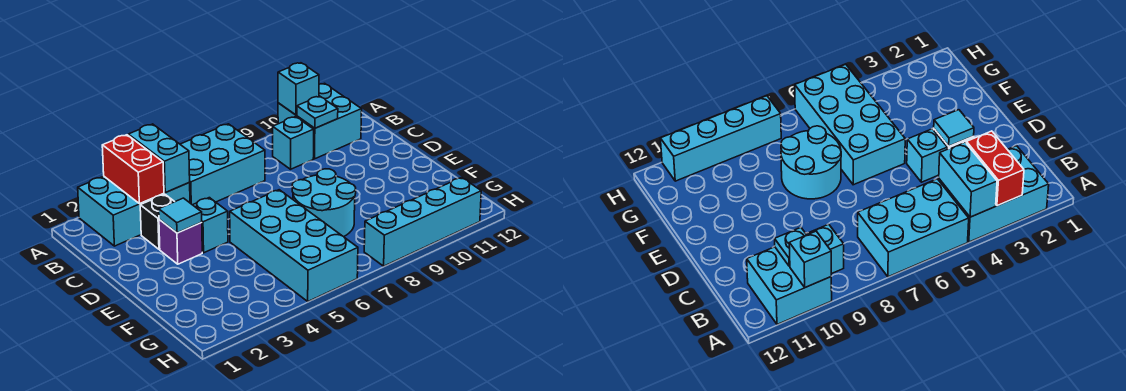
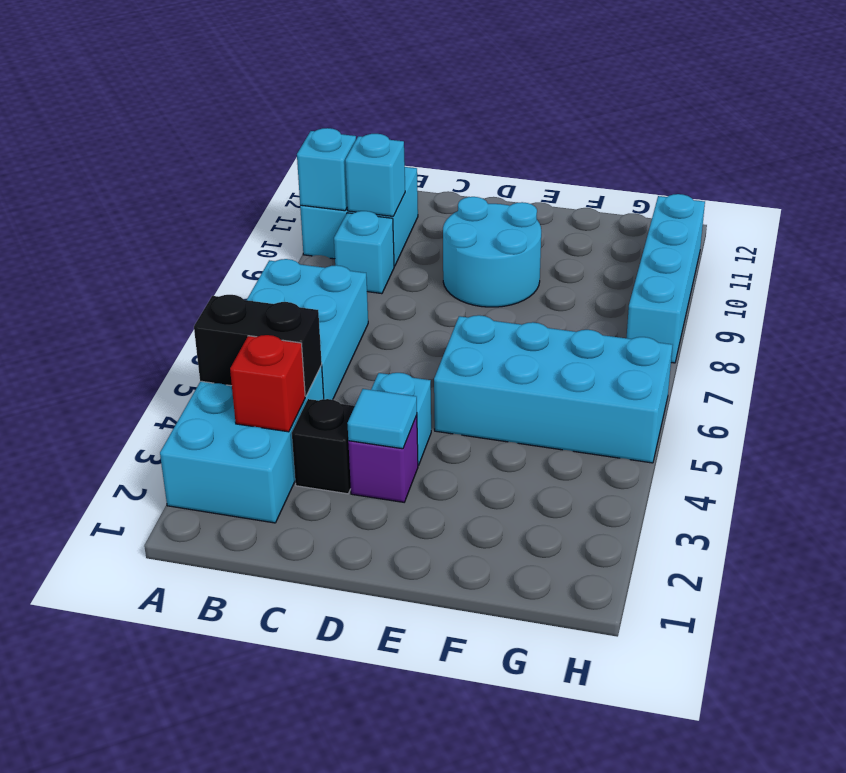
red 1x2 brick [102,135,164,204] -> red 1x1 brick [230,335,305,432]
cyan 1x2 brick [128,124,190,193] -> black 1x2 brick [194,295,322,396]
cyan 1x1 plate [297,96,338,128] -> cyan 1x1 brick [345,134,405,216]
cyan 2x2 round brick [292,169,356,237] -> cyan 2x2 round brick moved to [443,197,541,307]

